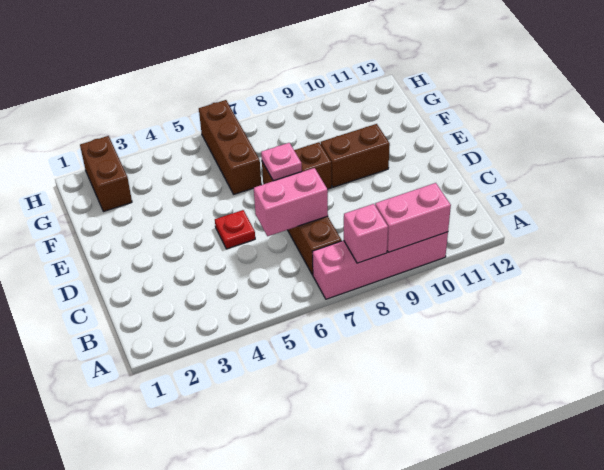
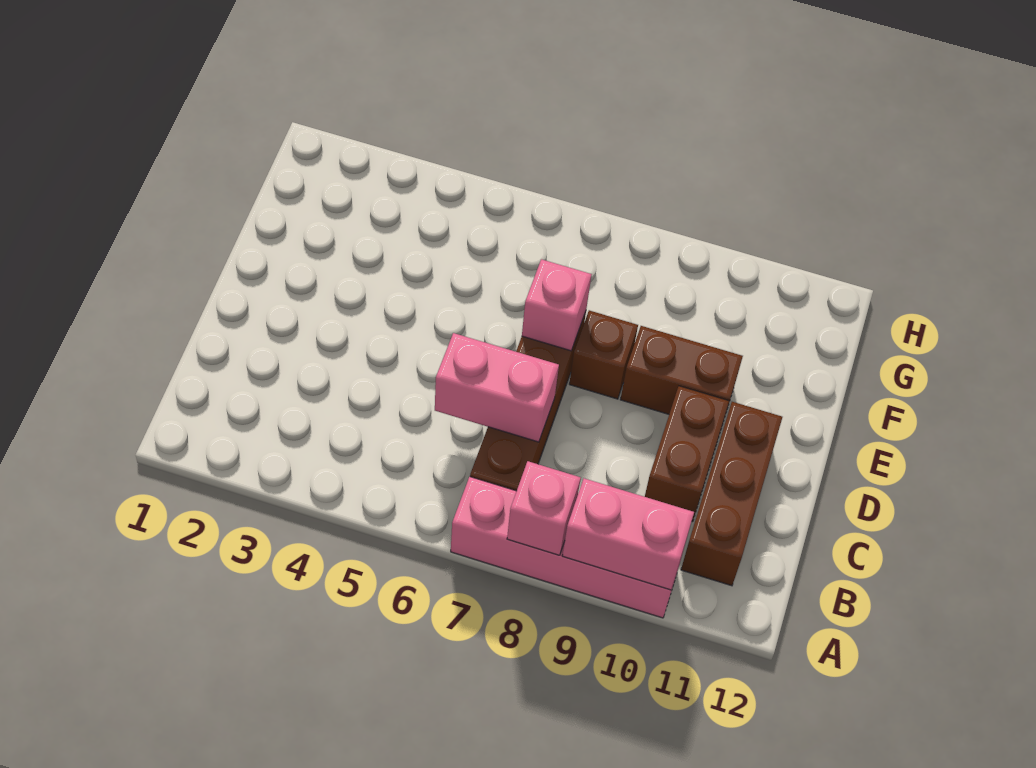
red 1x1 plate [215,210,255,249] -> none
pink 1x1 plate [261,143,302,181] -> pink 1x1 brick [522,259,592,351]
brown 1x3 brick [199,100,261,194] -> brown 1x3 brick moved to [681,402,782,586]
brown 1x2 brick [80,136,132,212] -> brown 1x2 brick moved to [645,386,729,522]

